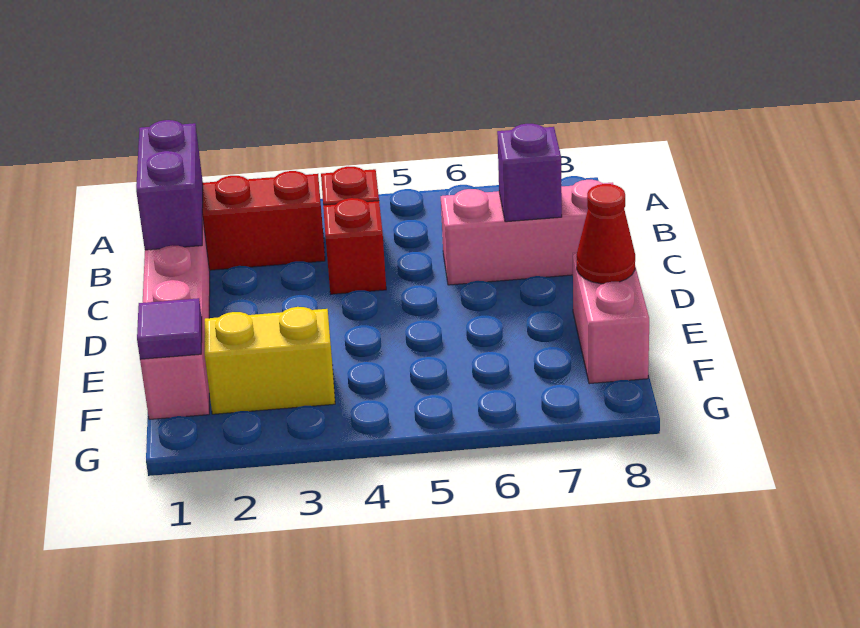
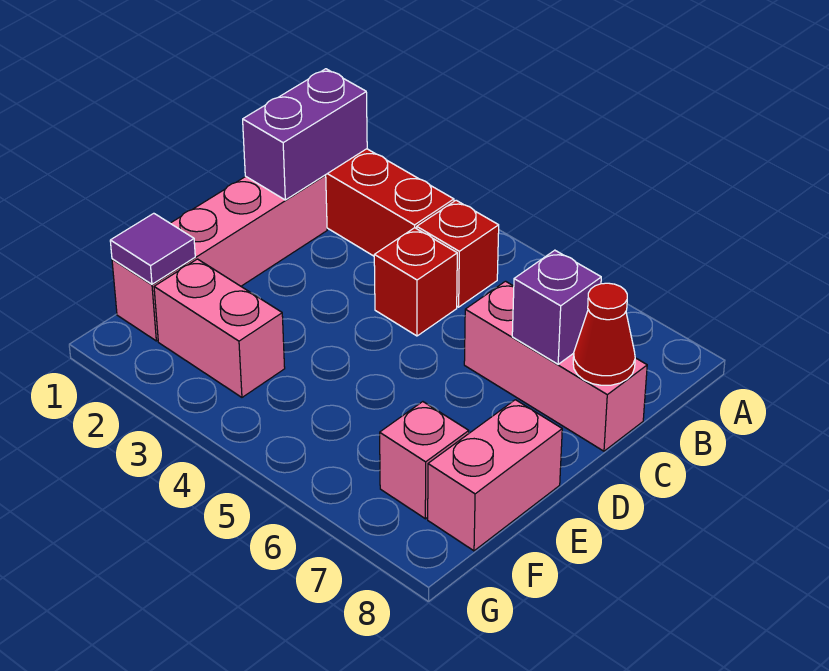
red 1x1 cone [577,184,635,284] -> red 1x1 cone moved to [573,283,635,385]
yellow 1x2 brick [205,307,335,414] -> pink 1x2 brick [154,259,285,397]
none -> pink 1x1 brick [380,402,469,519]

